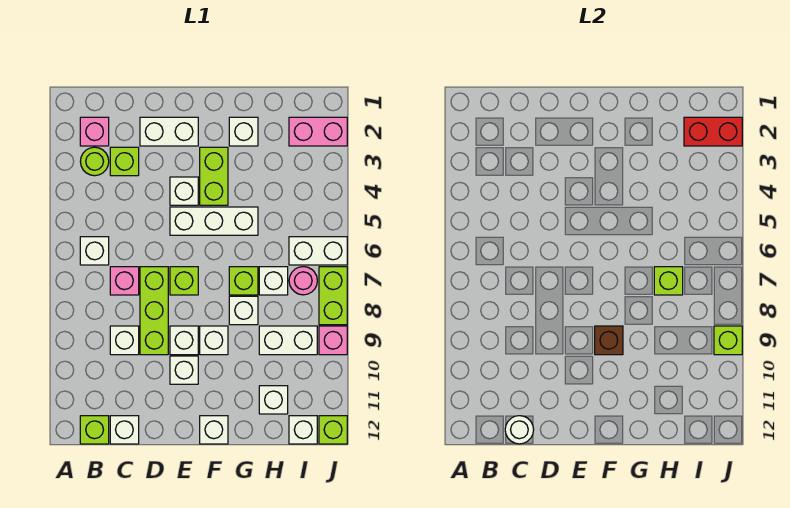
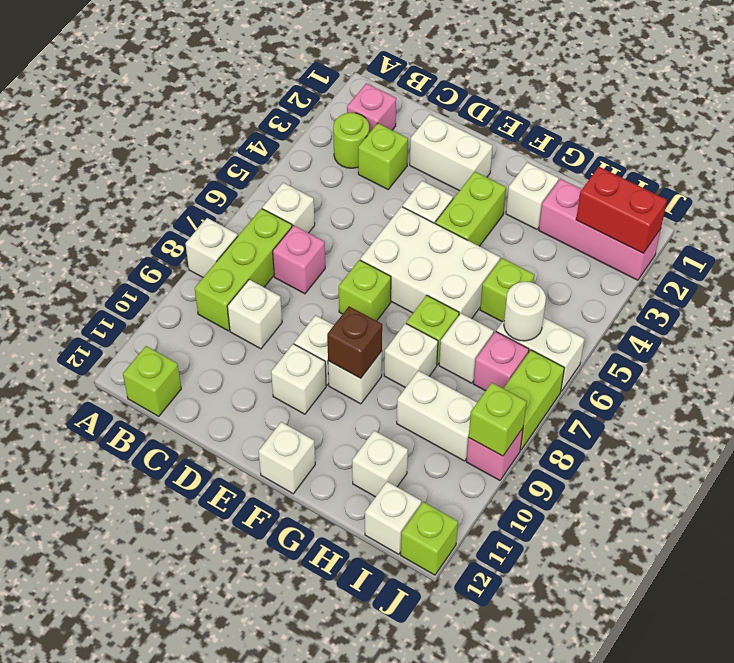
white 1x1 brick [110,416,139,444] -> white 1x1 brick moved to [185,218,238,277]
white 1x1 round brick [505,416,534,444] -> white 1x1 round brick moved to [504,282,546,341]
lime 1x3 brick [140,267,168,355] -> lime 1x3 brick moved to [195,208,292,331]
white 1x3 brick [170,207,258,235] -> white 2x3 brick [360,207,500,319]
lime 1x1 brick [654,267,683,295] -> lime 1x1 brick moved to [480,258,534,322]
pink 1x2 brick [289,117,347,146] -> pink 1x3 brick [539,179,661,280]
pink 1x1 round brick [289,267,317,295] -> pink 1x1 brick [473,332,529,391]

